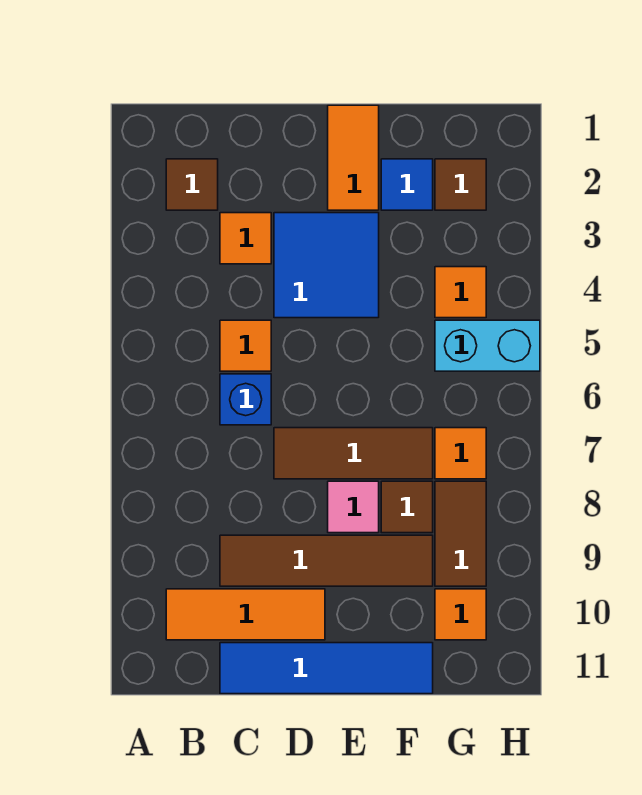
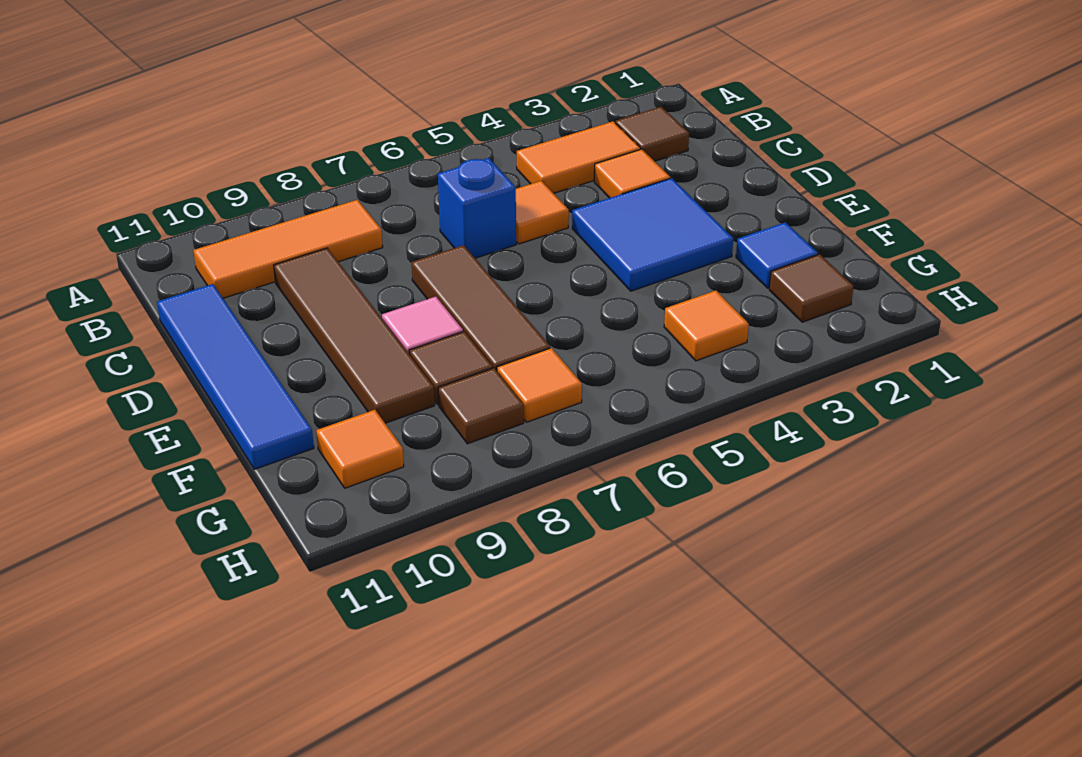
orange 1x3 tile [166,589,325,640] -> orange 1x3 tile turned to [193,200,383,298]
orange 1x2 tile [328,105,379,210] -> orange 1x2 tile moved to [517,121,641,193]
cyan 1x2 brick [435,320,540,371] -> none
brown 1x2 tile [435,481,486,586] -> brown 1x1 tile [438,368,524,444]

